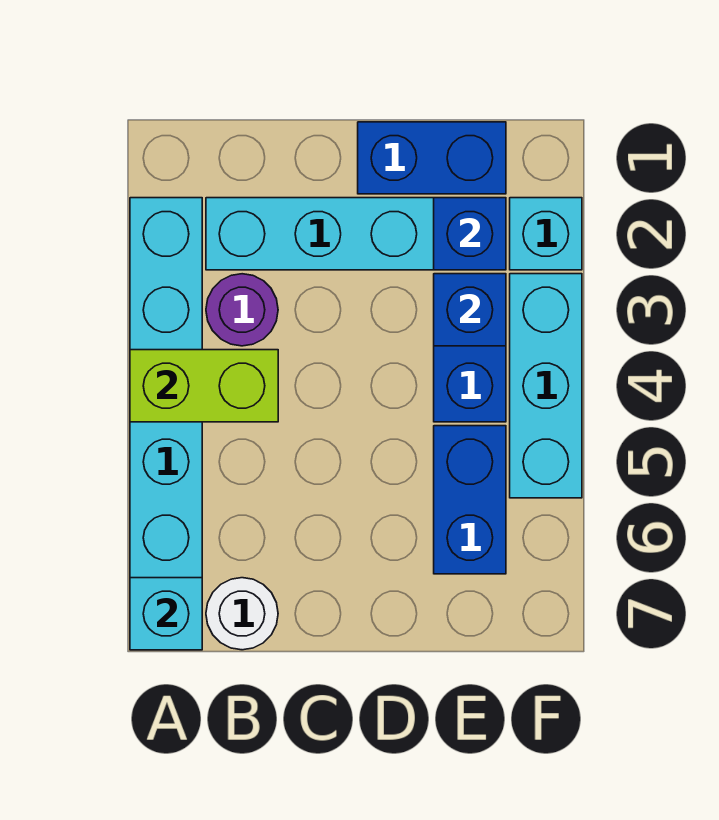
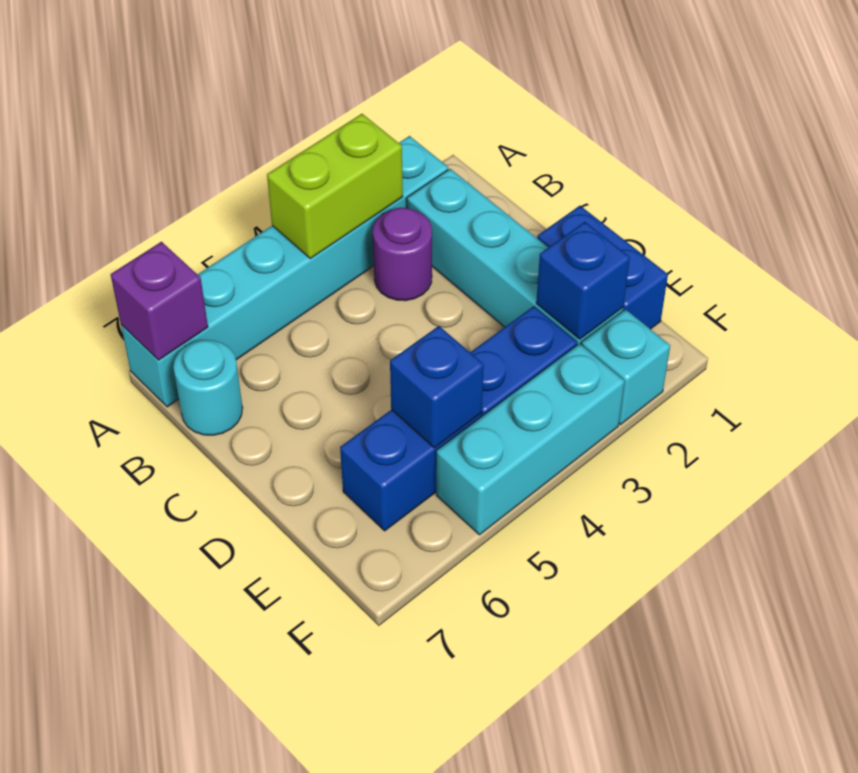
lime 1x2 brick [130,350,278,422] -> lime 1x2 brick turned to [267,114,403,259]
cyan 1x1 brick [130,578,202,650] -> purple 1x1 brick [111,242,208,360]
white 1x1 round brick [206,578,278,650] -> cyan 1x1 round brick [173,340,243,435]
blue 1x1 brick [434,274,506,346] -> blue 1x1 brick moved to [390,326,484,448]

